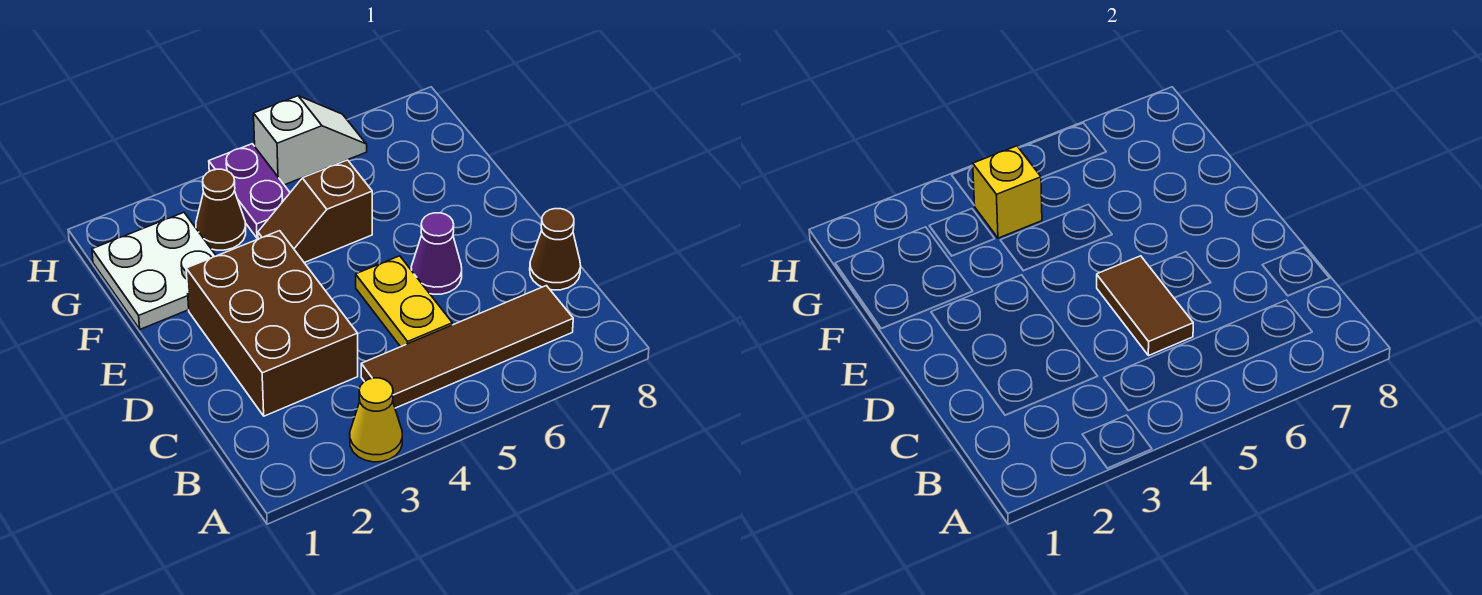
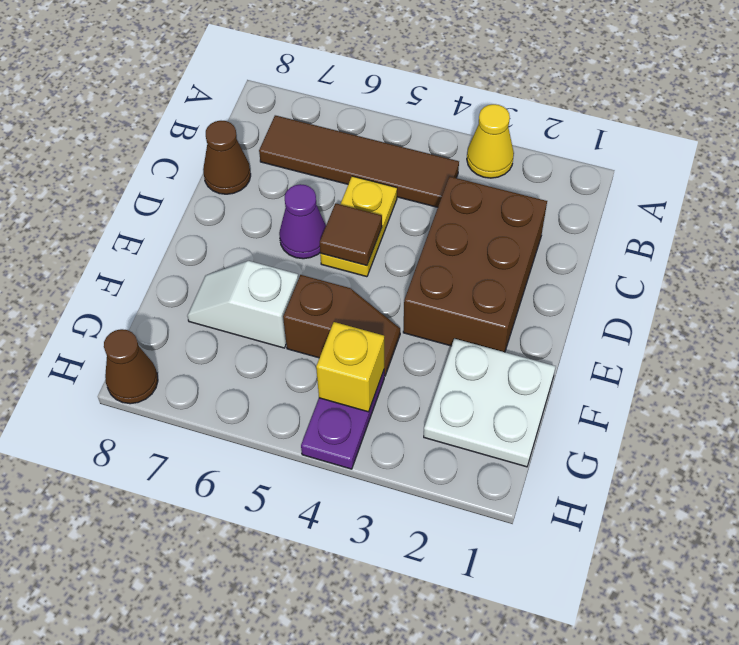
brown 1x2 tile [1097,256,1193,356] -> brown 1x1 tile [320,203,382,266]
brown 1x1 cone [196,169,246,250] -> brown 1x1 cone moved to [104,329,158,404]
white 1x2 slope [254,96,367,185] -> white 1x2 slope moved to [187,261,298,348]

